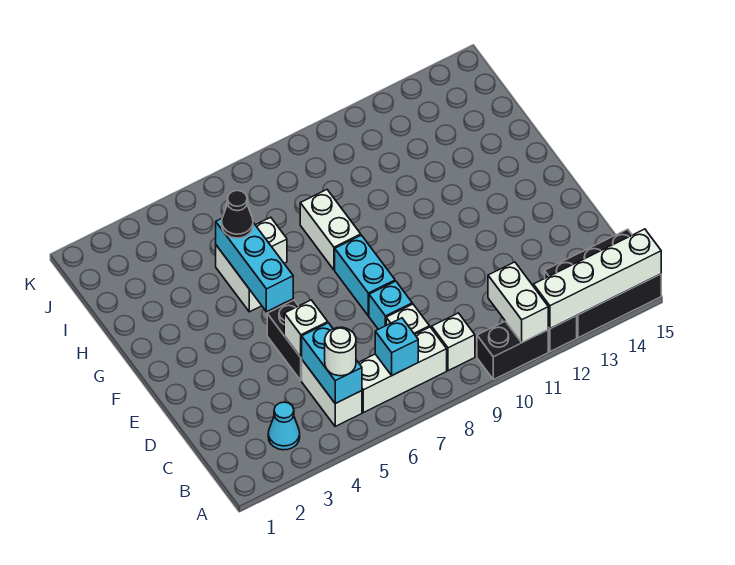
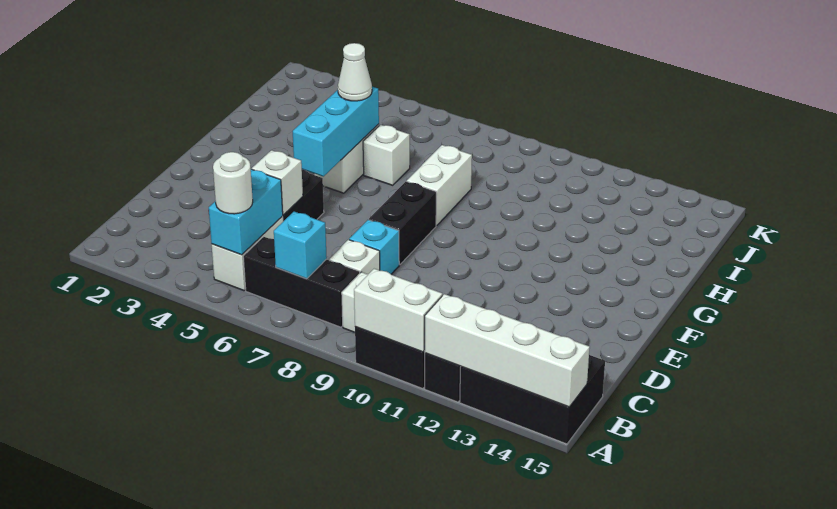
white 1x2 brick [488,262,548,342] -> white 1x2 brick turned to [354,269,442,352]
cyan 1x1 cone [268,402,300,450] -> none
white 1x3 brick [358,327,447,413] -> black 1x3 brick [243,237,360,327]
cyan 1x2 brick [335,235,395,316] -> black 1x2 brick [369,181,436,265]
black 1x1 cone [222,190,253,238] -> white 1x1 cone [338,43,372,101]

